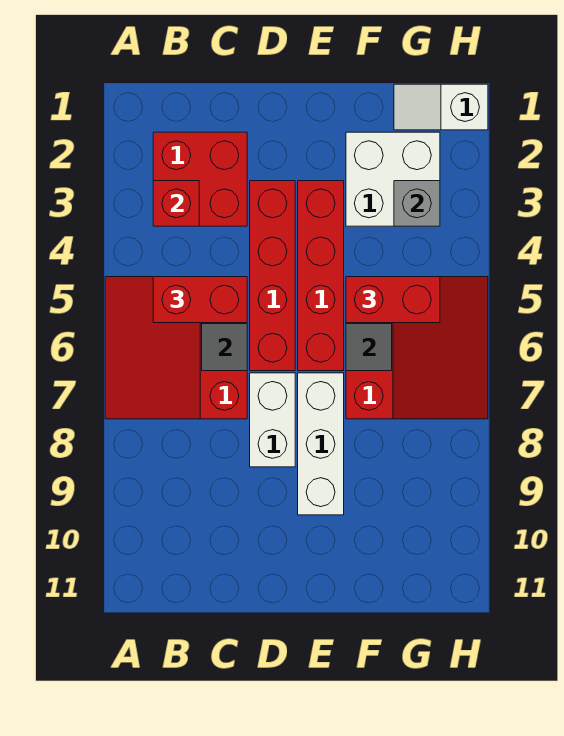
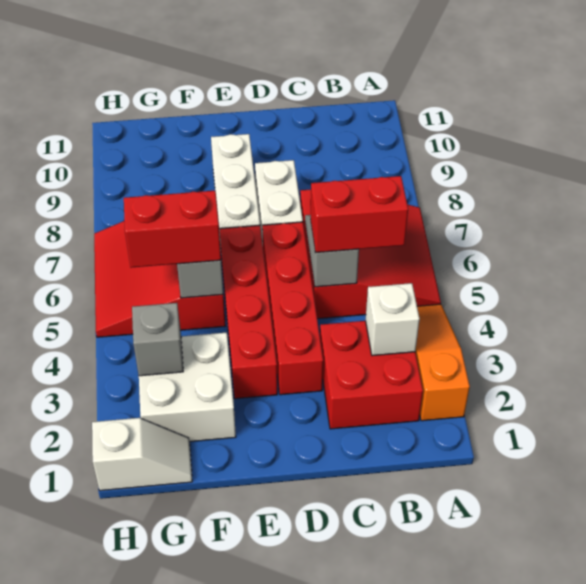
none -> orange 1x3 slope [415,304,470,421]
red 1x1 brick [153,181,199,226] -> white 1x1 brick [366,283,420,356]

